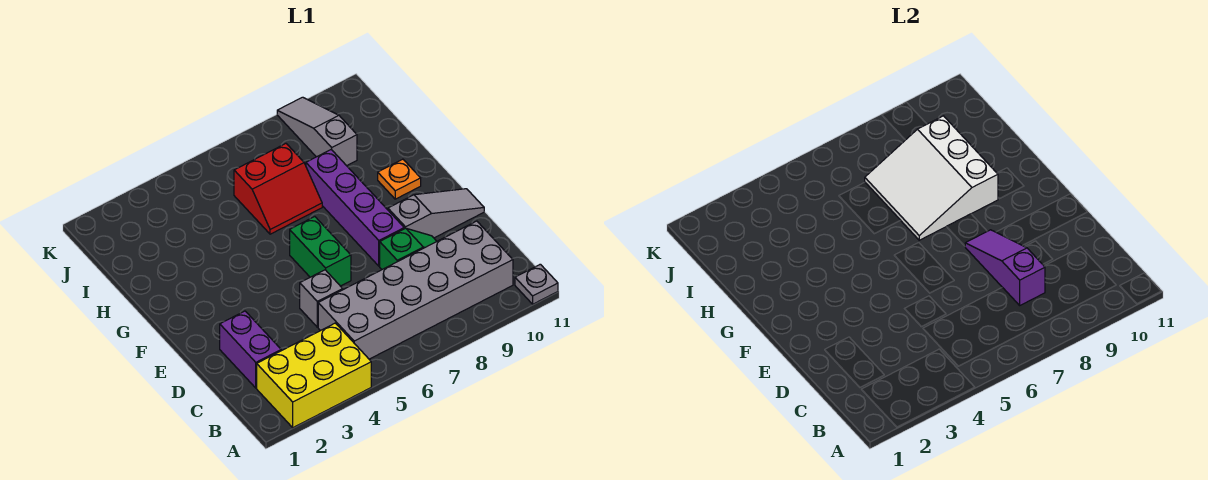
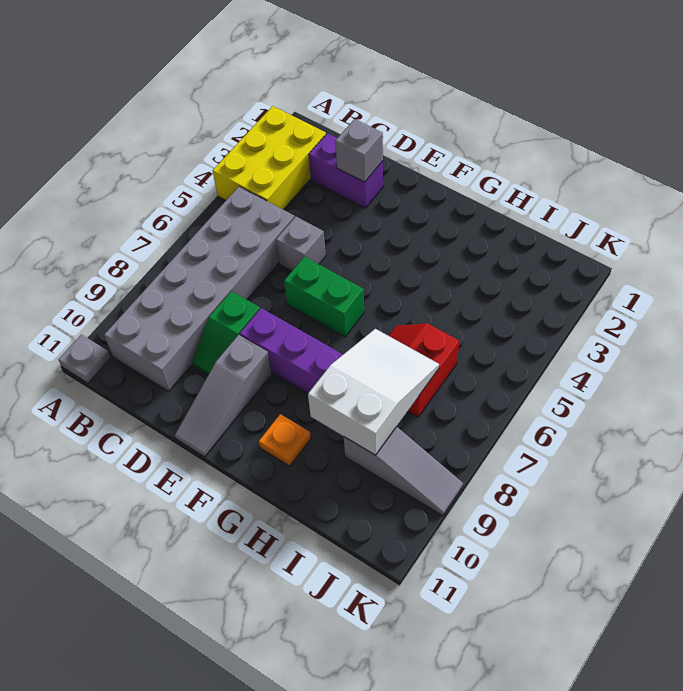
purple 1x3 slope [965,230,1045,305] -> none
none -> grey 1x1 brick [335,119,383,182]
white 3x3 slope [865,116,998,240] -> white 2x3 slope [308,329,439,455]

